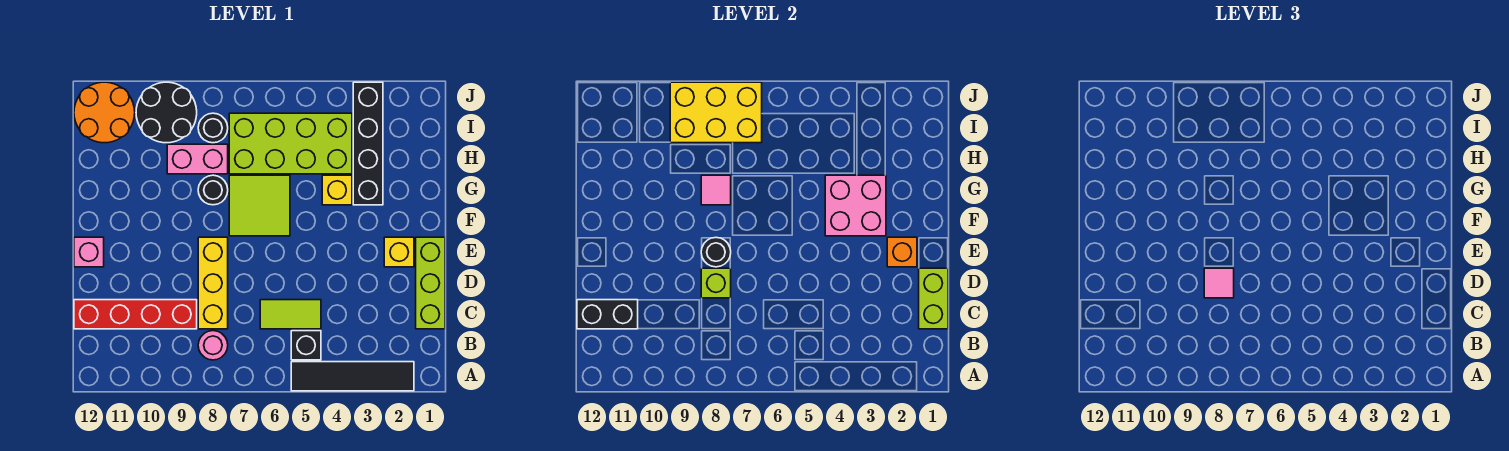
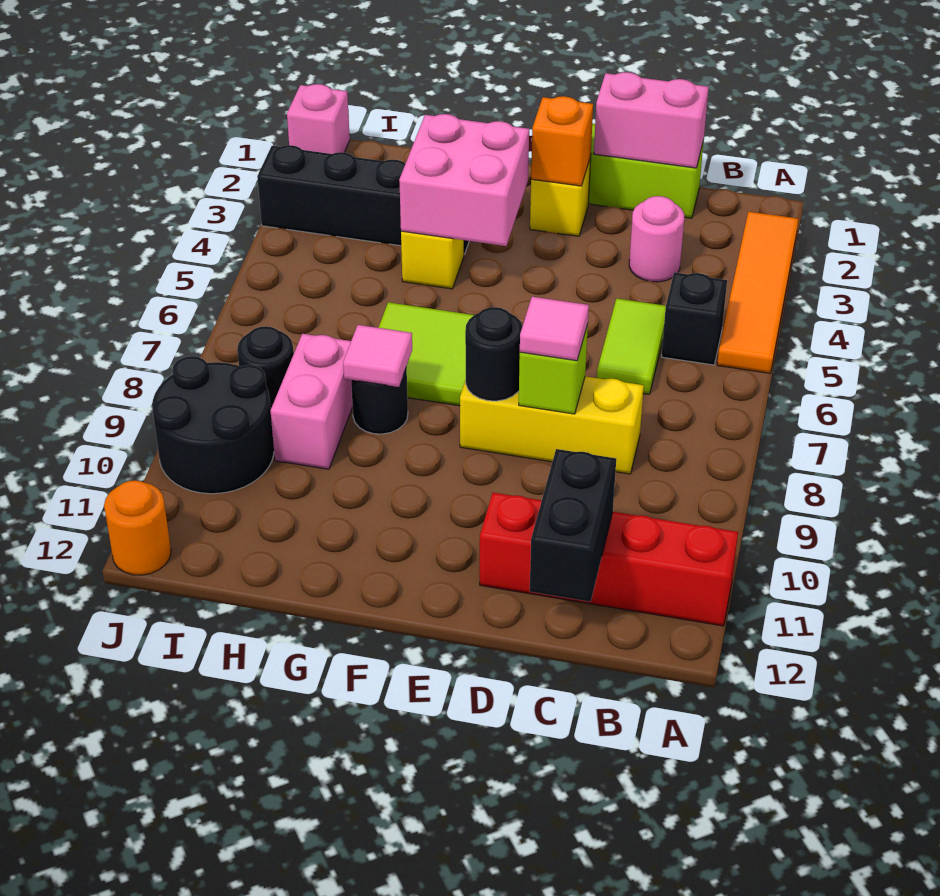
black 1x4 tile [291,362,414,391] -> orange 1x4 tile [717,212,798,373]
pink 1x1 round brick [198,331,228,360] -> pink 1x1 round brick moved to [629,196,684,282]
lime 1x2 brick [919,268,948,329] -> pink 1x2 brick [594,72,709,168]
red 1x4 brick [74,300,197,329] -> red 1x4 brick turned to [480,493,738,626]
pink 1x1 brick [74,237,104,267] -> pink 1x1 brick moved to [287,84,350,154]
lime 2x4 brick [229,113,352,174] -> none
yellow 2x3 brick [670,82,762,143] -> none
orange 2x2 round brick [74,82,135,143] -> orange 1x1 round brick [104,480,171,575]

